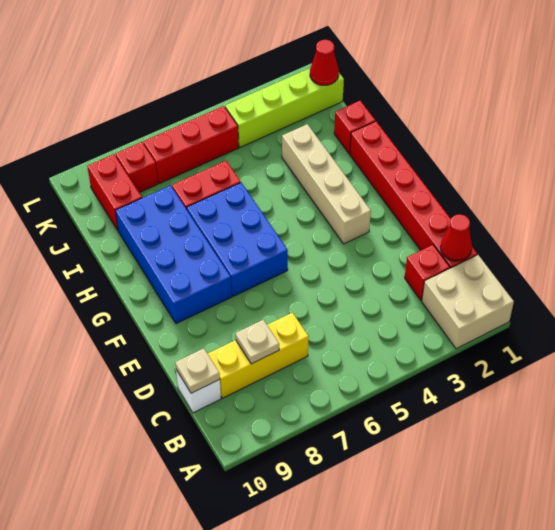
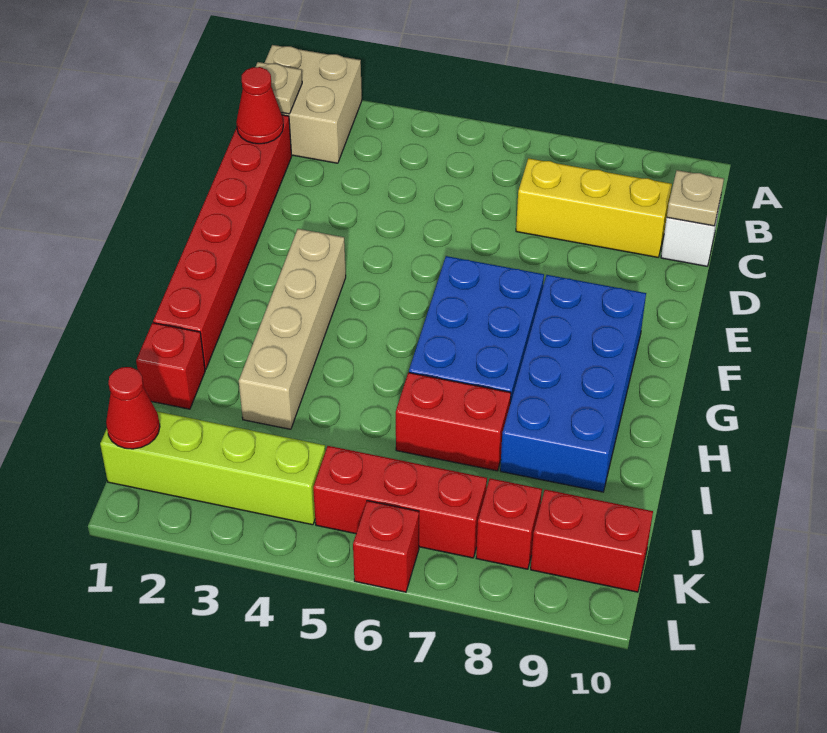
red 1x1 brick [405,245,450,300] -> red 1x1 brick moved to [353,501,419,592]
tan 1x1 plate [235,320,279,364] -> tan 1x1 plate moved to [256,62,302,114]
red 1x2 brick [87,154,142,230] -> red 1x2 brick turned to [531,490,653,592]

